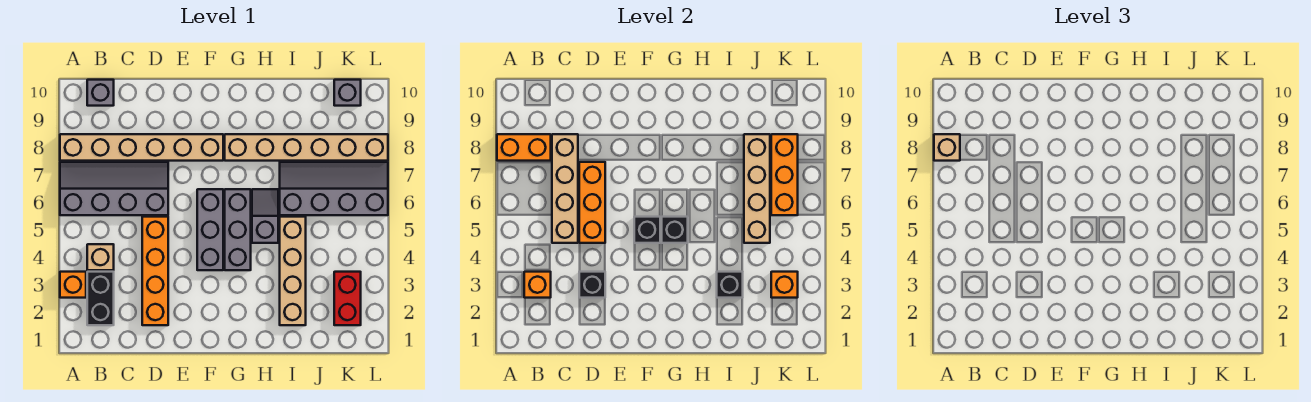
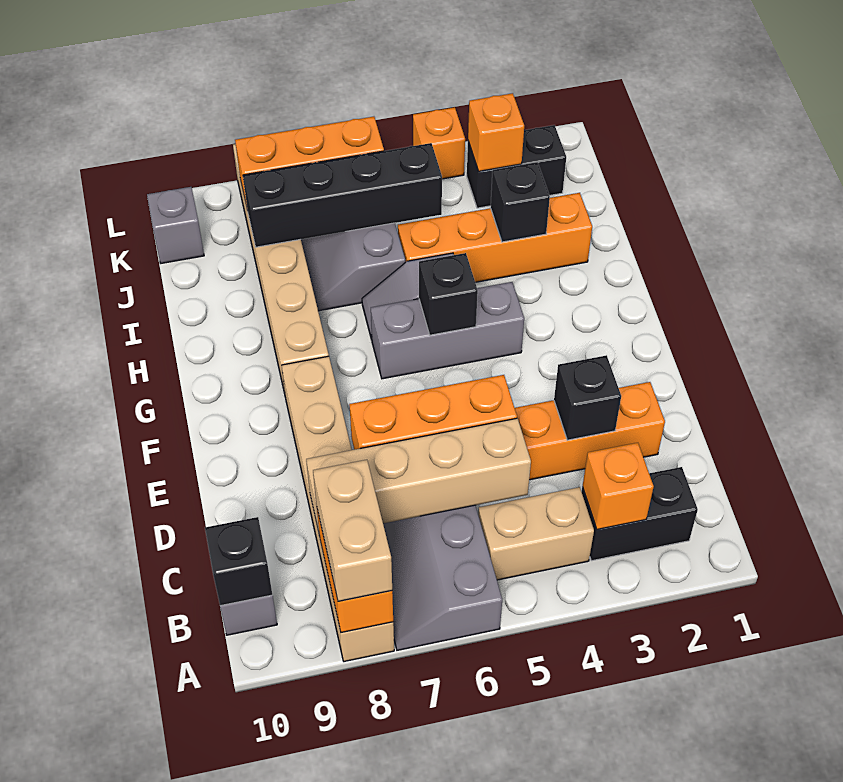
orange 1x1 brick [60,272,86,298] -> orange 1x1 brick moved to [413,107,465,179]
tan 1x1 brick [934,134,960,161] -> tan 1x2 brick [313,460,392,601]
tan 1x1 brick [87,244,114,270] -> tan 1x2 brick [478,487,594,580]
grey 1x3 brick [197,189,223,270] -> none
black 1x1 brick [634,217,660,243] -> black 1x1 brick moved to [205,517,272,606]
tan 1x4 brick [280,217,306,325] -> orange 1x4 brick [398,193,592,282]
tan 1x4 brick [744,134,770,243] -> black 1x4 brick [243,143,442,247]
red 1x2 brick [334,272,361,325] -> black 1x2 brick [467,125,566,208]

